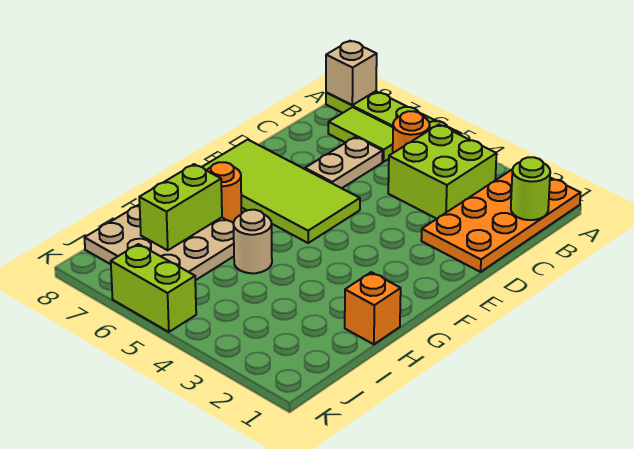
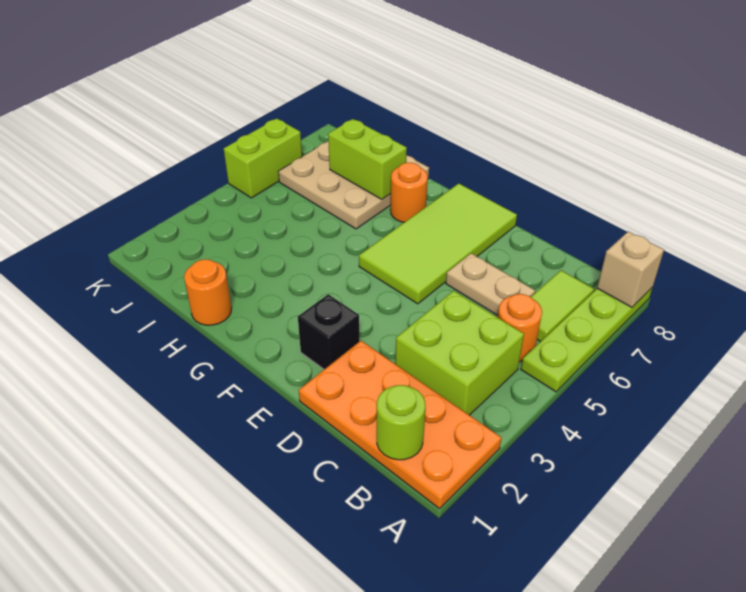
none -> black 1x1 brick [298,294,359,369]
orange 1x1 brick [345,272,401,344] -> orange 1x1 round brick [184,259,232,325]
tan 1x1 round brick [233,210,272,273] -> none

